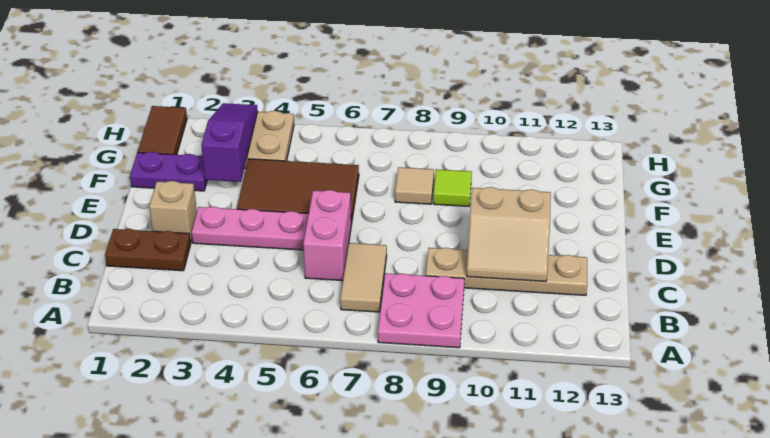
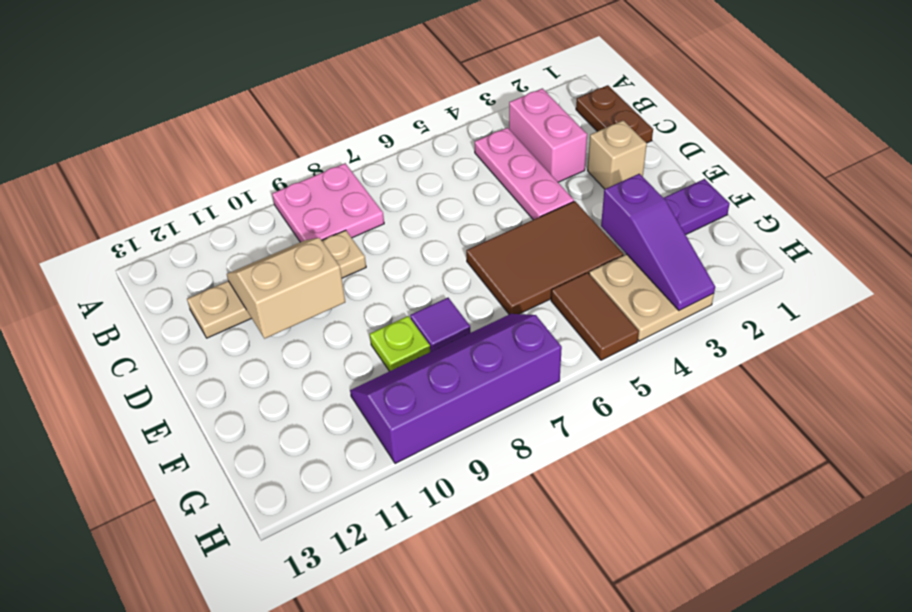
tan 1x2 tile [340,243,387,312] -> none
brown 1x2 plate [105,229,191,271] -> brown 1x2 plate turned to [576,85,653,143]
pink 1x2 brick [303,190,351,281] -> pink 1x2 brick moved to [509,88,587,182]
pink 1x3 plate [192,207,309,250] -> pink 1x3 plate turned to [475,128,574,220]
tan 1x1 tile [395,167,434,204] -> purple 1x1 tile [410,298,471,352]
lime 1x1 tile [433,169,472,206] -> lime 1x1 plate [370,316,430,371]
brown 1x2 tile [138,106,187,155] -> brown 1x2 tile moved to [551,273,639,360]
none -> purple 2x4 slope [350,314,562,464]

